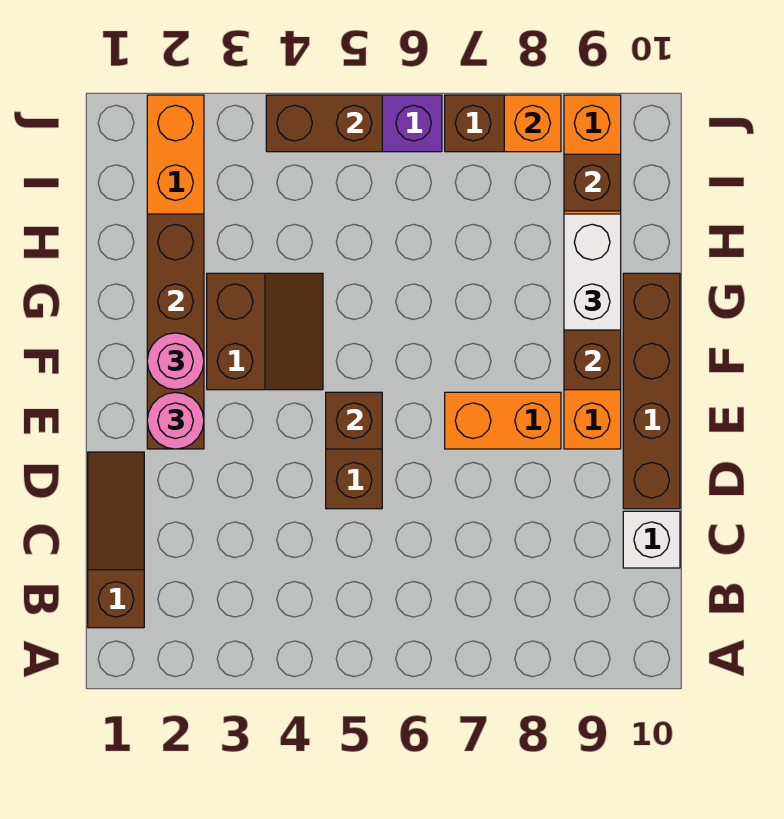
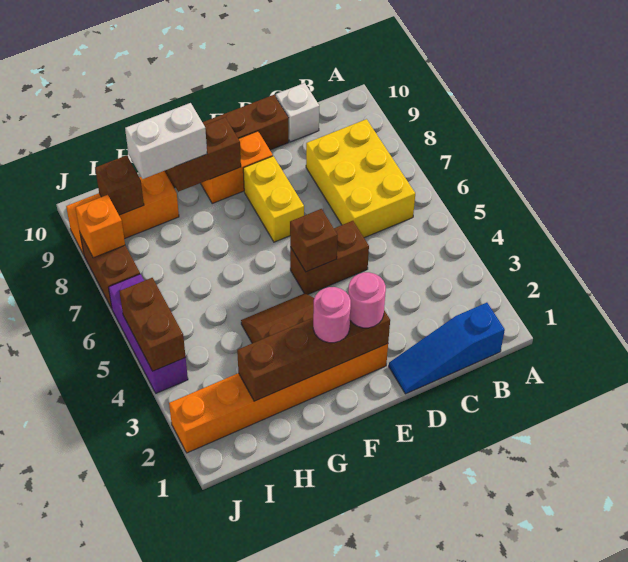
brown 1x3 slope [88,452,144,628] -> blue 1x3 slope [389,303,505,394]
none -> yellow 2x3 brick [306,119,415,238]
orange 1x2 brick [445,392,561,449] -> yellow 1x2 brick [243,156,304,242]

